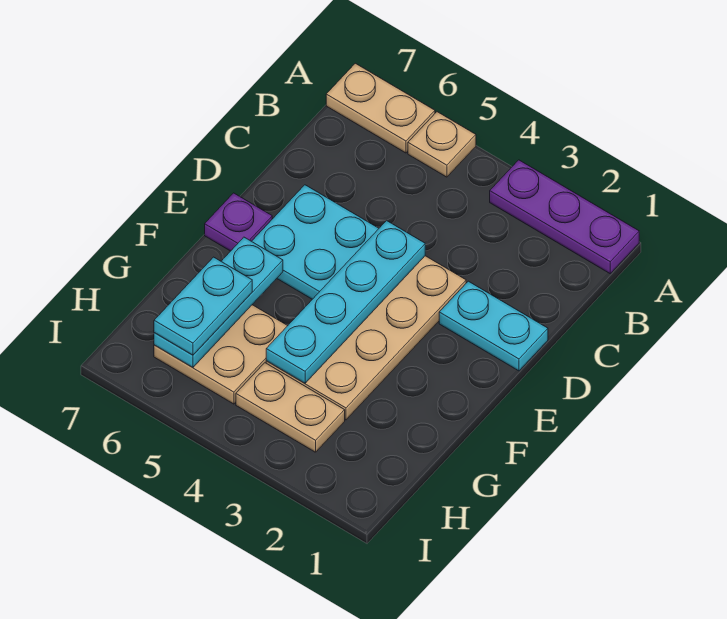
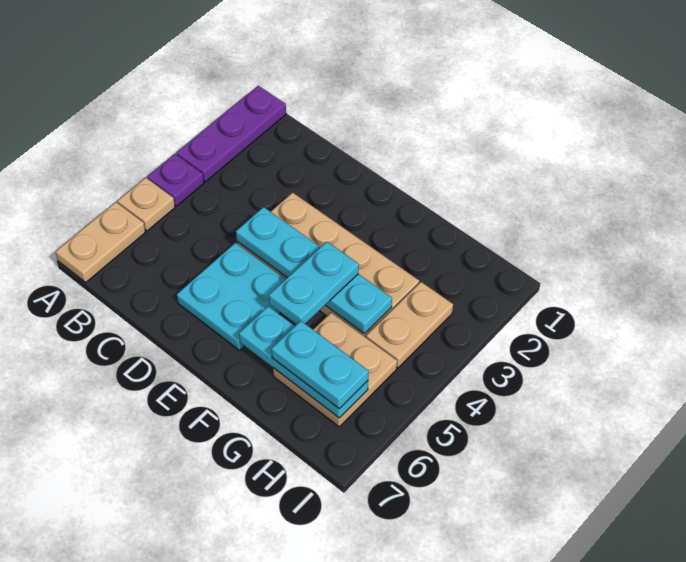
cyan 1x2 plate [439,281,548,371] -> cyan 1x2 plate moved to [269,242,359,324]
purple 1x1 plate [205,193,272,251] -> purple 1x1 plate moved to [147,154,204,206]

